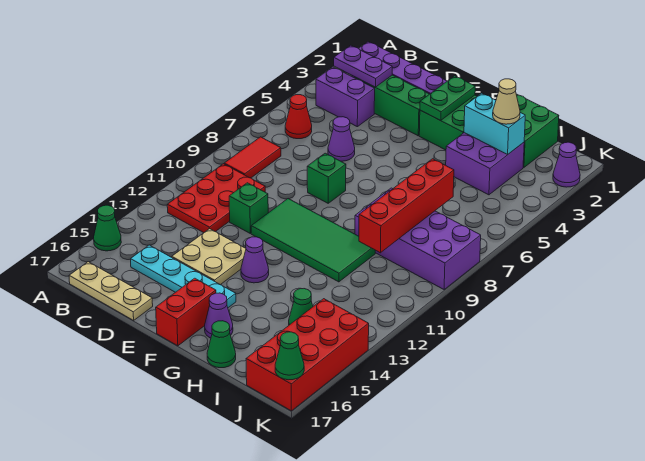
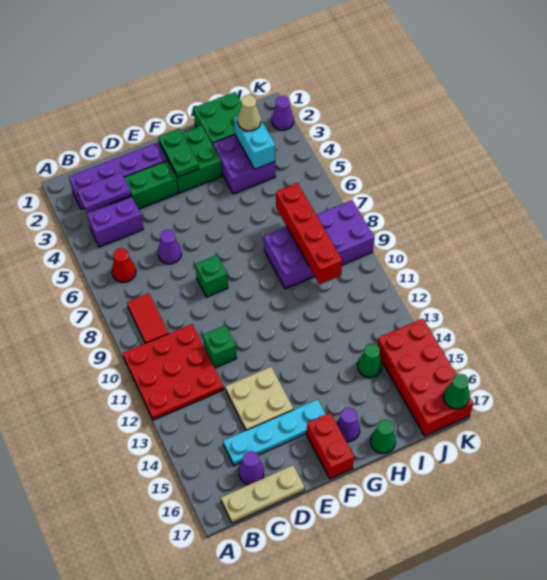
green 1x1 cone [94,205,121,251] -> none
red 2x3 plate [167,164,265,233] -> red 3x3 plate [123,324,224,420]
green 2x4 tile [251,199,375,282] -> none
purple 1x1 cone [241,237,269,283] -> purple 1x1 cone moved to [239,451,264,485]
cyan 1x2 brick [464,93,525,154] -> cyan 1x2 brick turned to [234,116,275,169]

